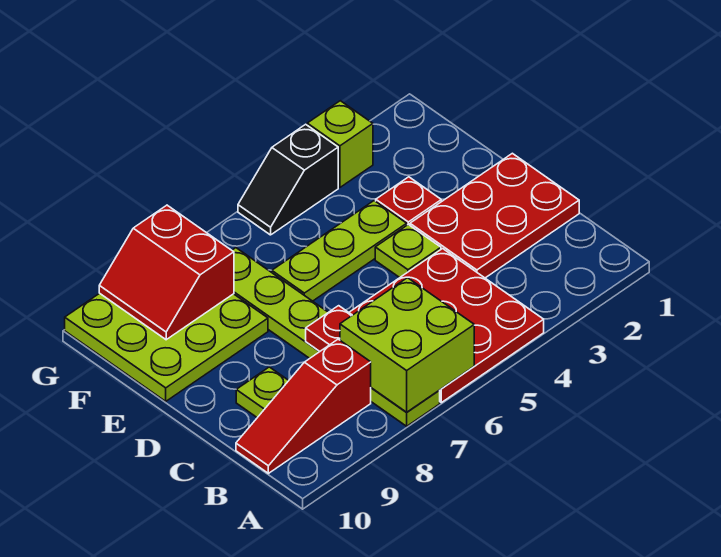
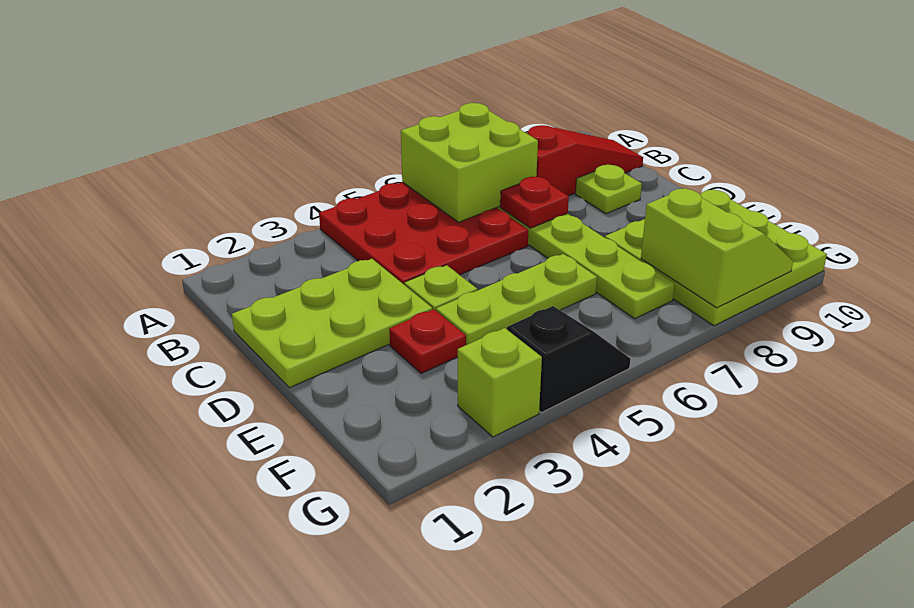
red 2x3 plate [410,153,579,278] -> lime 2x3 plate [232,259,432,388]
red 2x2 slope [99,205,234,340] -> lime 2x2 slope [641,188,793,308]

